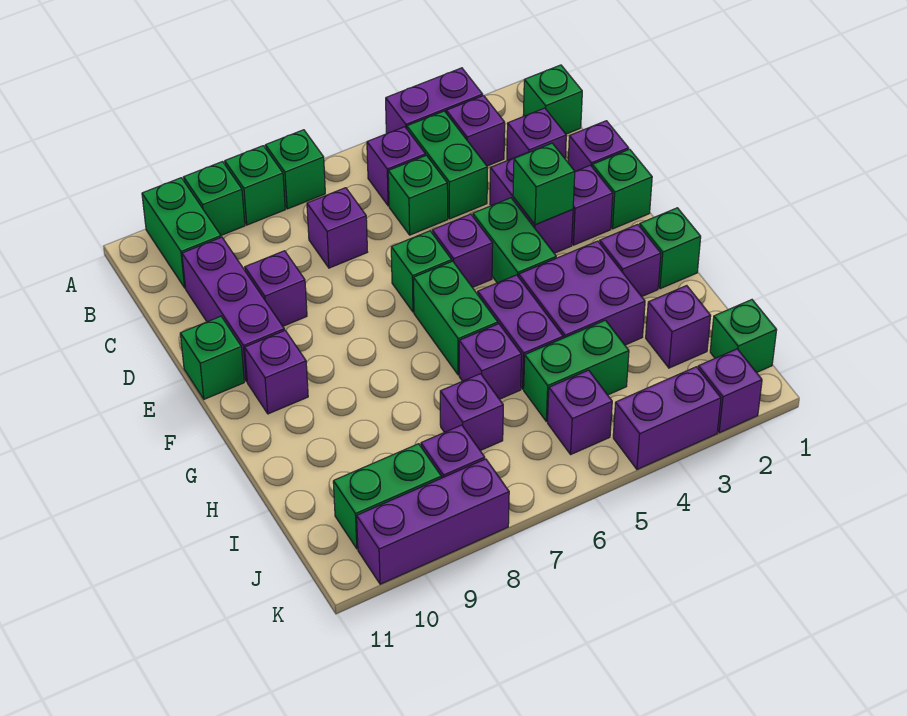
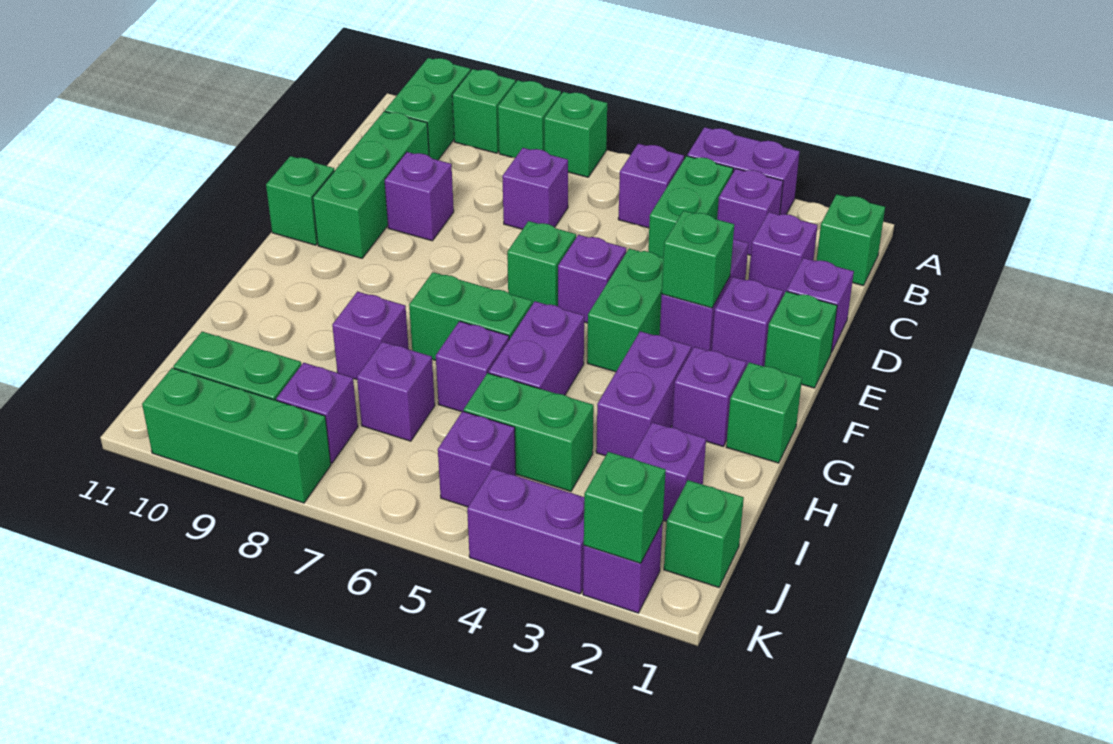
green 1x1 brick [388,155,448,235] -> green 1x1 brick moved to [584,452,666,563]
purple 1x3 brick [182,237,284,382] -> green 1x3 brick [313,112,429,258]
green 1x2 brick [414,261,498,375] -> green 1x2 brick turned to [409,272,532,360]
purple 1x1 brick [245,330,308,414] -> purple 1x1 brick moved to [332,292,409,380]
purple 2x2 brick [519,241,645,345] -> purple 1x2 brick [596,331,691,458]
purple 1x3 brick [357,459,509,584] -> green 1x3 brick [142,368,331,503]

